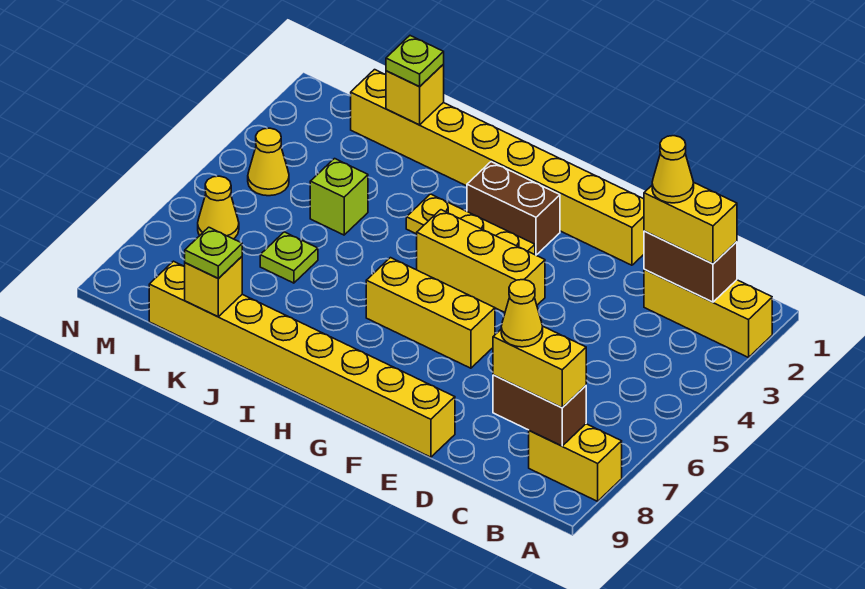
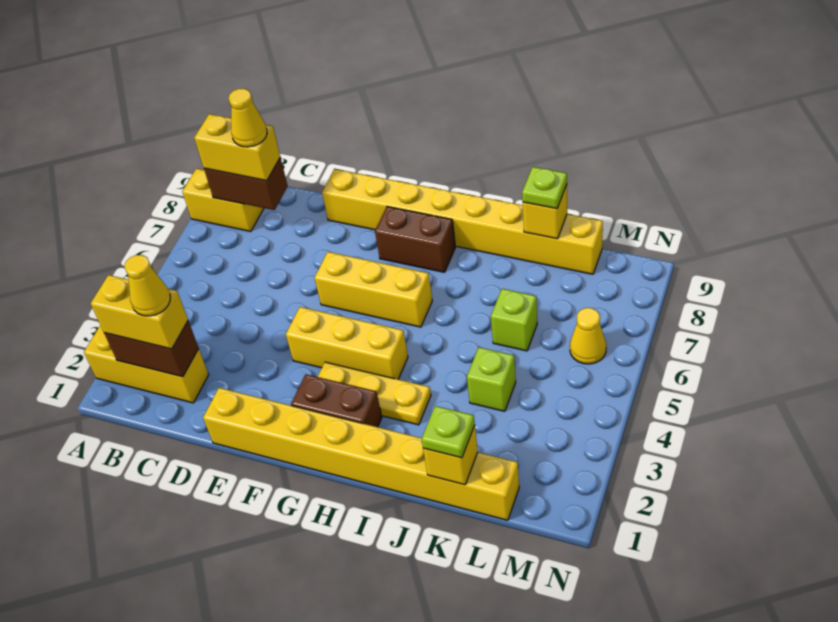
none -> brown 1x2 brick [375,207,455,272]
lime 1x1 plate [260,232,318,283] -> lime 1x1 brick [491,289,537,351]
yellow 1x1 cone [248,128,289,196] -> none

